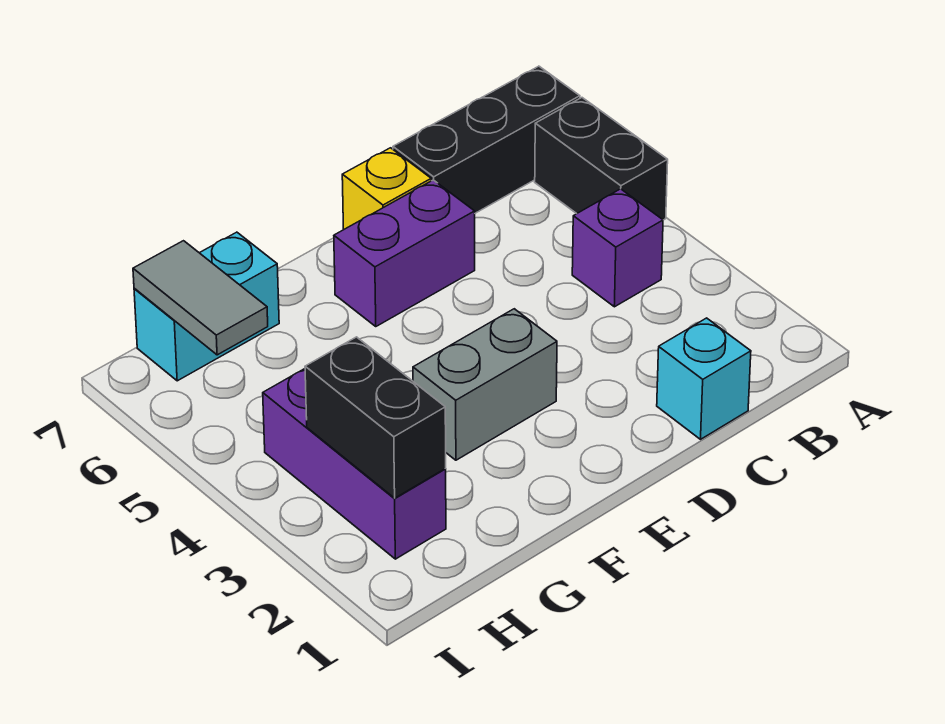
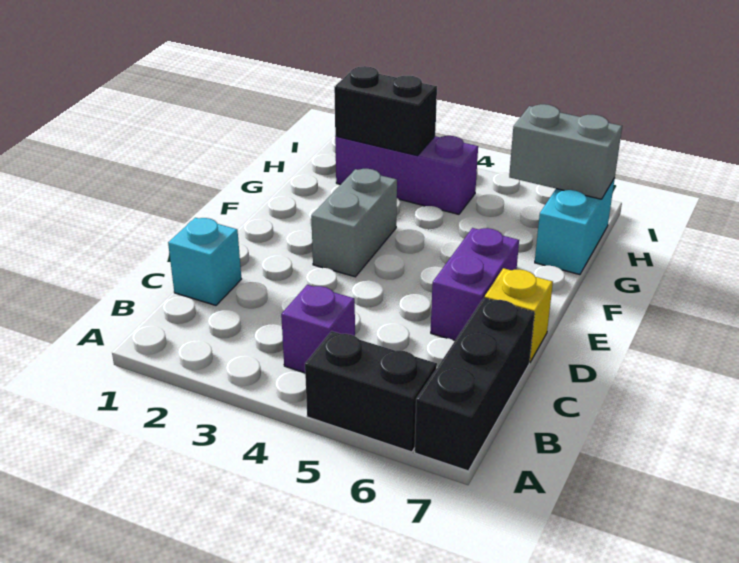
grey 1x2 tile [133,241,268,355] -> grey 1x2 brick [509,104,622,199]

